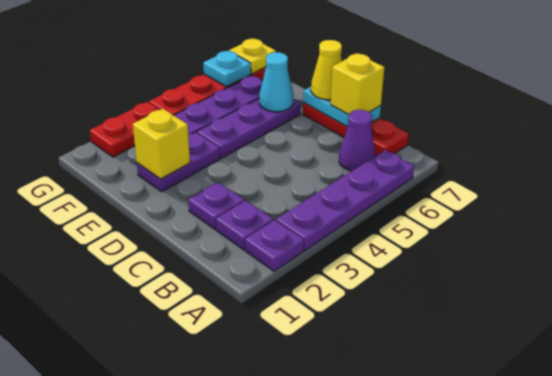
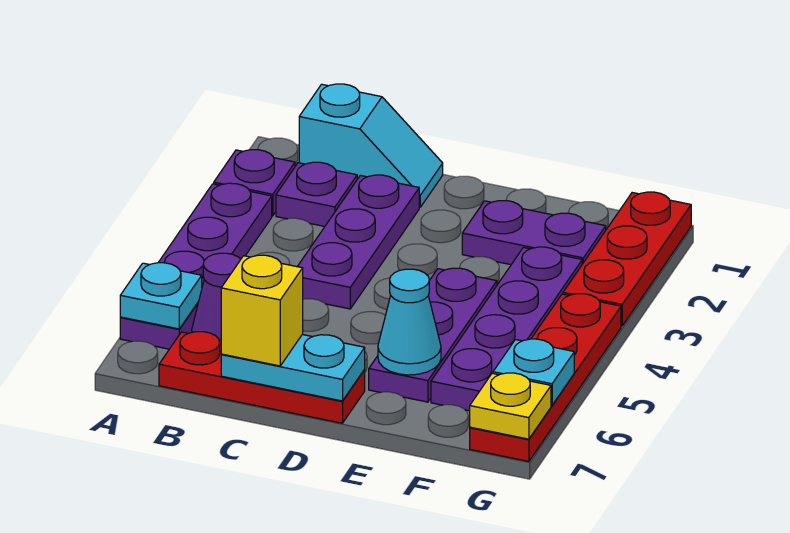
none -> cyan 1x1 plate [120,263,202,329]
none -> cyan 1x2 slope [299,84,443,207]
purple 1x1 plate [188,182,244,230] -> purple 1x3 plate [297,175,419,309]
yellow 1x1 cone [311,40,342,100] -> none
purple 1x2 plate [137,132,220,191] -> purple 1x2 plate turned to [462,200,606,265]
yellow 1x1 brick [133,109,190,179] -> none
red 1x2 plate [90,102,160,157] -> red 1x3 plate [563,192,691,326]

